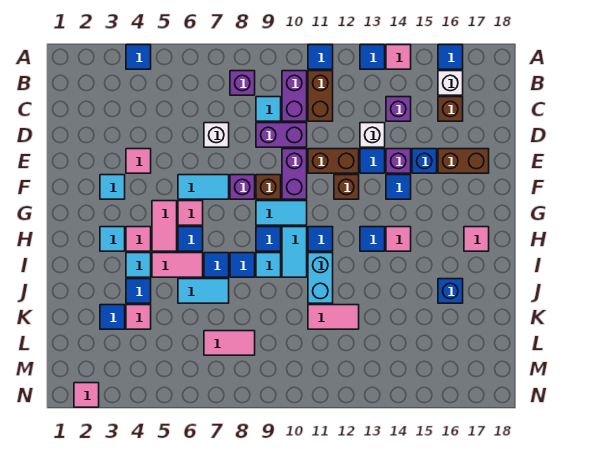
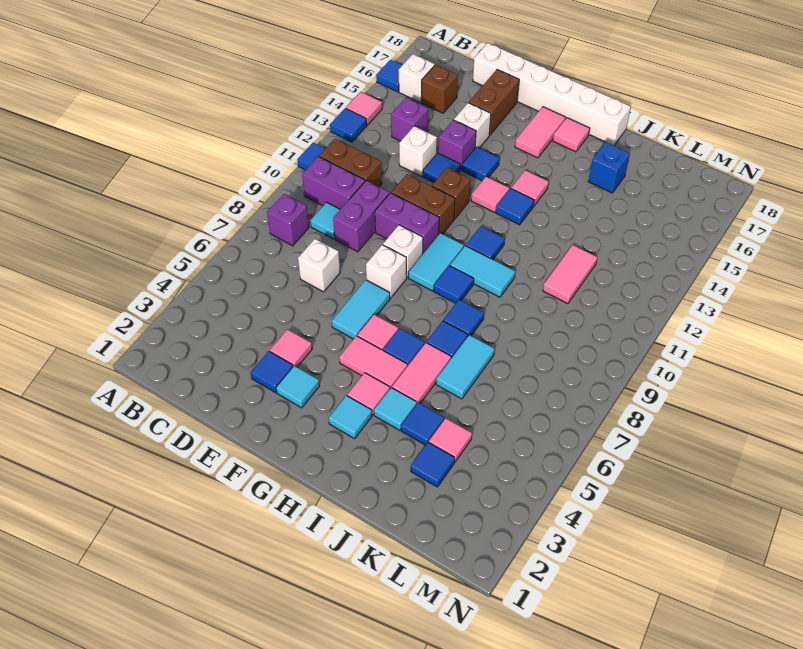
blue 1x1 tile [126,45,151,69] -> blue 1x1 tile moved to [251,351,293,393]
none -> white 1x6 brick [473,43,631,146]
brown 1x2 brick [308,149,359,173] -> brown 1x2 brick turned to [391,174,455,234]
blue 1x1 brick [412,149,437,173] -> white 1x1 brick [454,103,491,148]
purple 1x1 brick [230,175,255,199] -> white 1x1 brick [366,245,407,298]
brown 1x1 brick [256,175,281,199] -> white 1x1 brick [383,225,423,277]
cyan 1x1 tile [256,253,281,277] -> none
cyan 1x2 brick [308,253,333,303] -> none
pink 1x2 tile [204,331,255,355] -> pink 1x2 tile moved to [515,107,566,158]
pink 1x1 tile [74,383,99,407] -> pink 1x1 tile moved to [471,177,509,212]

